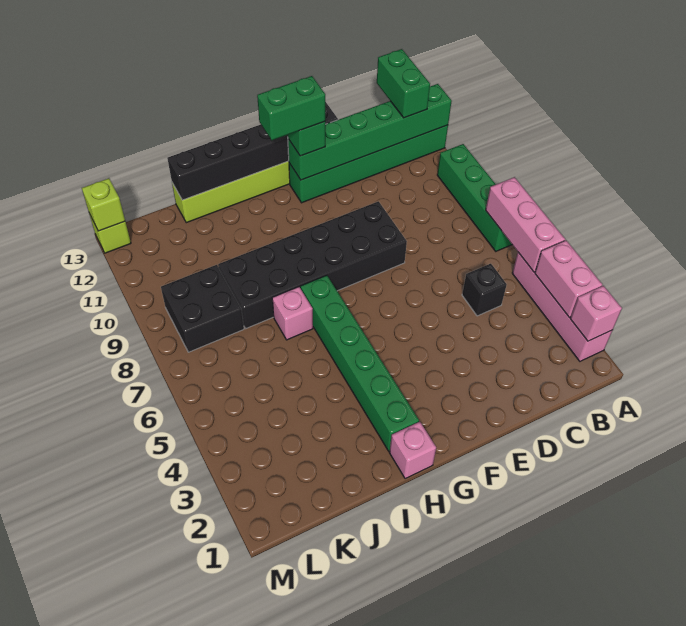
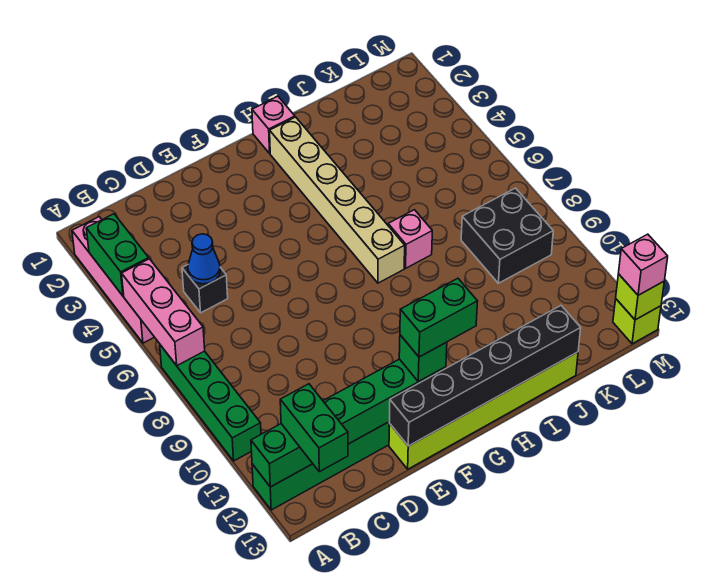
pink 1x1 brick [570,286,622,341] -> pink 1x1 brick moved to [618,234,668,295]
pink 1x2 brick [535,240,602,317] -> green 1x2 brick [86,214,149,296]
none -> blue 1x1 cone [188,234,220,284]
black 2x6 brick [218,201,407,329] -> none
green 1x6 brick [301,275,419,451] -> tan 1x6 brick [270,117,405,283]

